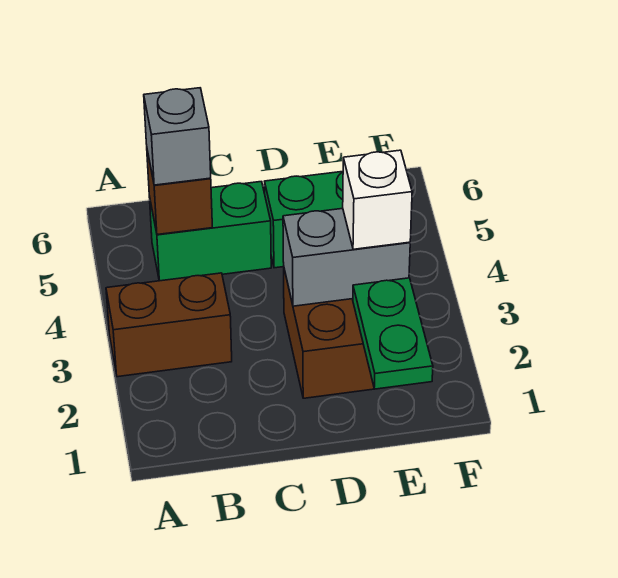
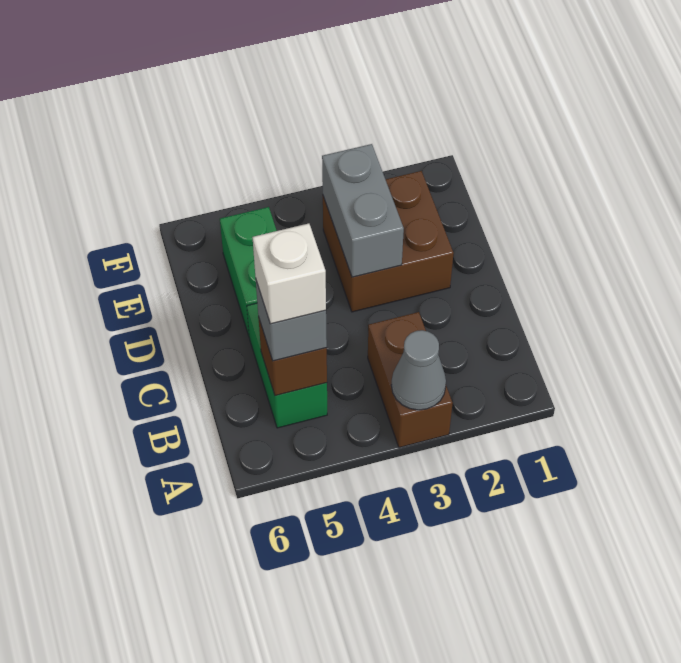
none -> grey 1x1 cone [391,330,446,410]
green 1x2 plate [353,278,433,389] -> none
white 1x1 brick [343,150,412,249] -> white 1x1 brick moved to [253,223,326,324]

